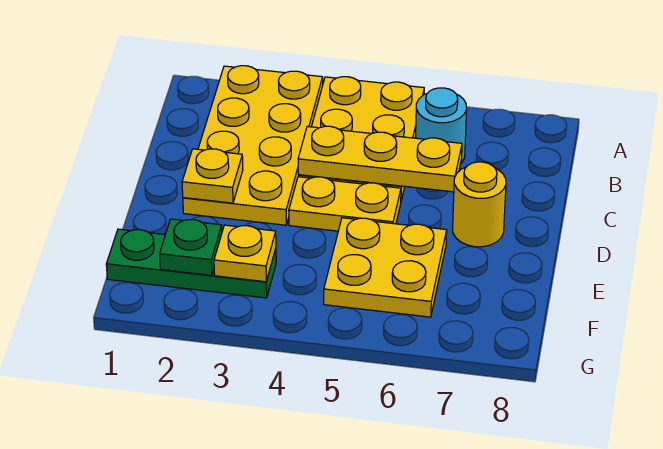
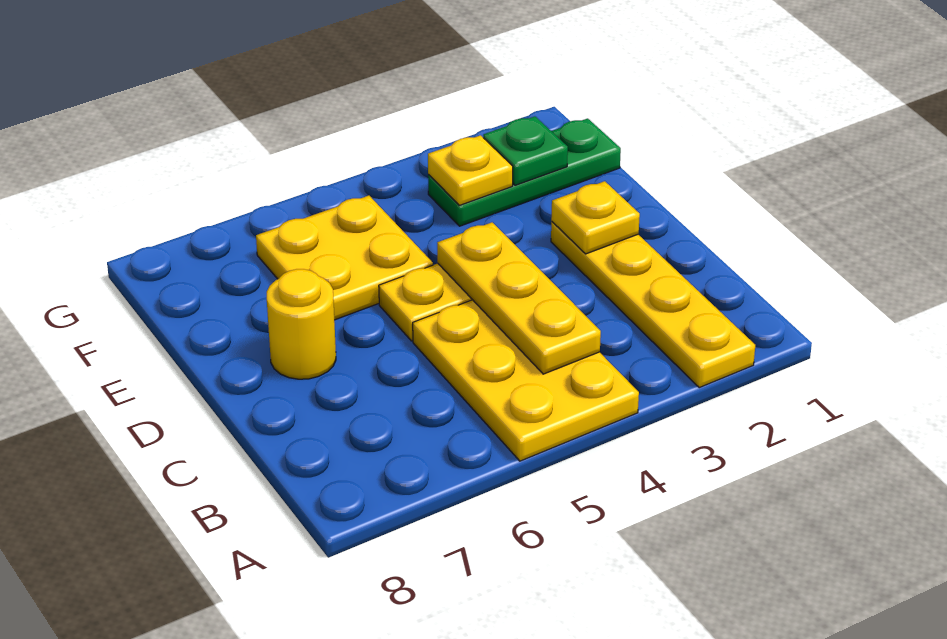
yellow 2x4 plate [183,66,323,225] -> yellow 1x4 plate [551,222,755,388]
cyan 1x1 round brick [416,88,467,163] -> none
yellow 1x3 plate [298,126,462,192] -> yellow 1x3 plate turned to [437,222,601,374]

